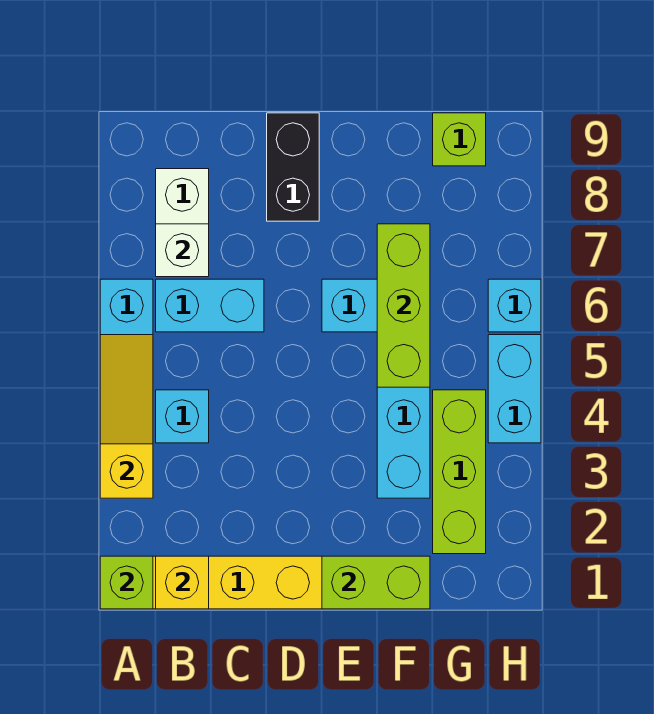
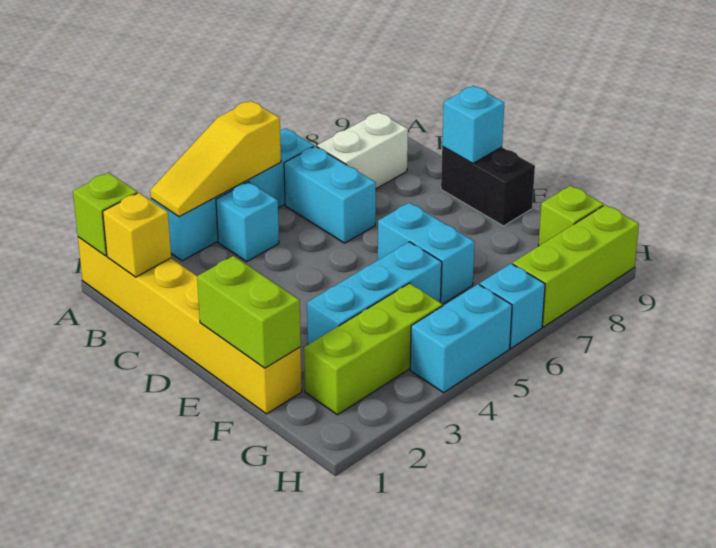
yellow 1x3 slope [100,335,153,498] -> yellow 1x3 slope turned to [150,101,281,217]
white 1x1 brick [156,224,209,277] -> none
black 1x2 brick [267,113,319,221] -> black 1x2 brick turned to [441,146,535,226]
none -> cyan 1x1 brick [442,86,504,164]
lime 1x3 brick [377,224,430,387] -> lime 1x3 brick moved to [513,205,639,327]

